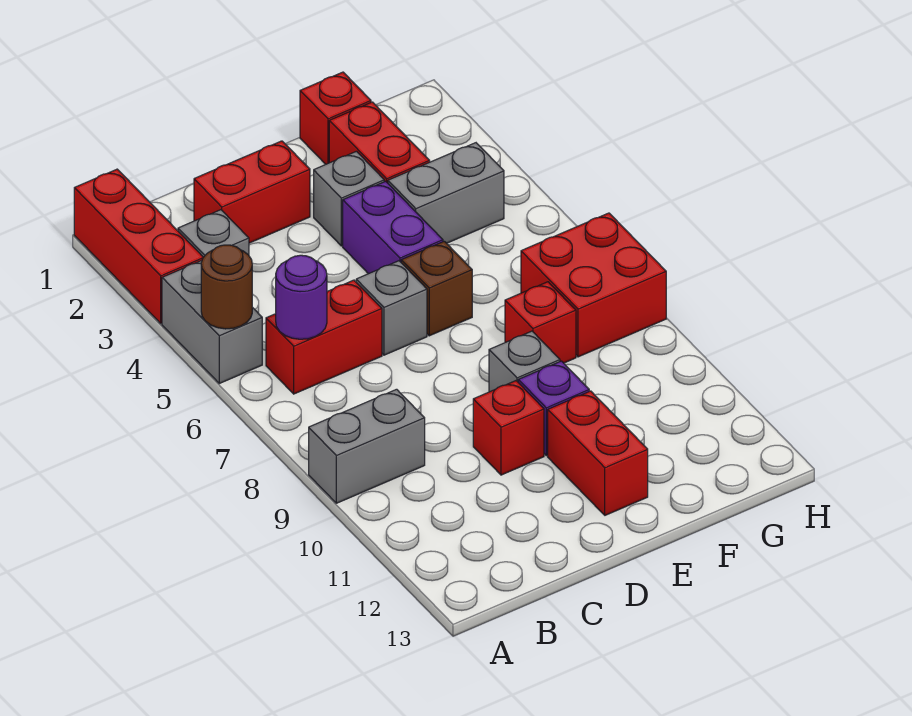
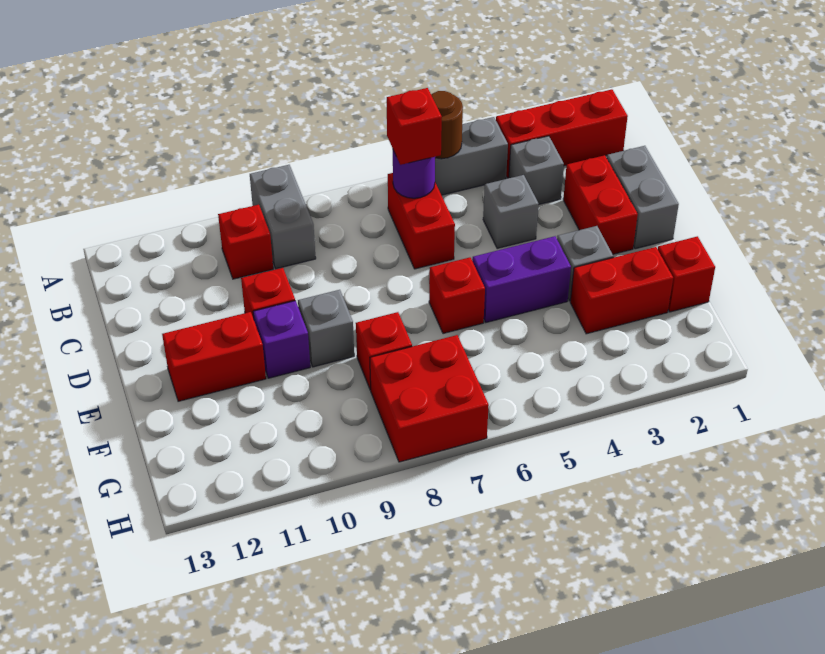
none -> red 1x1 brick [387,88,442,165]
none -> red 1x1 brick [218,205,273,279]
grey 1x1 brick [356,261,427,355] -> grey 1x1 brick moved to [483,175,539,249]
brown 1x1 brick [401,241,472,336] -> red 1x1 brick [429,257,485,334]
grey 1x2 brick [388,143,504,243] -> grey 1x2 brick moved to [607,146,679,249]

